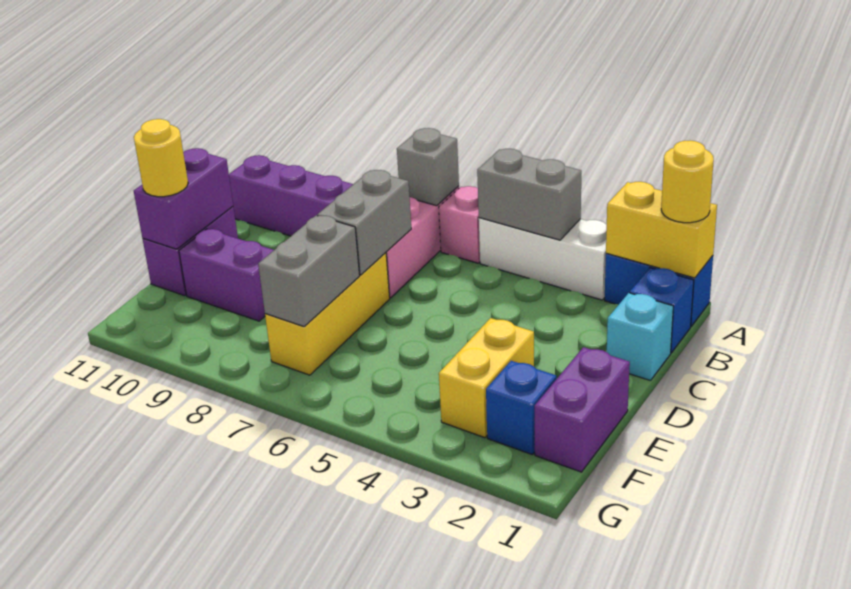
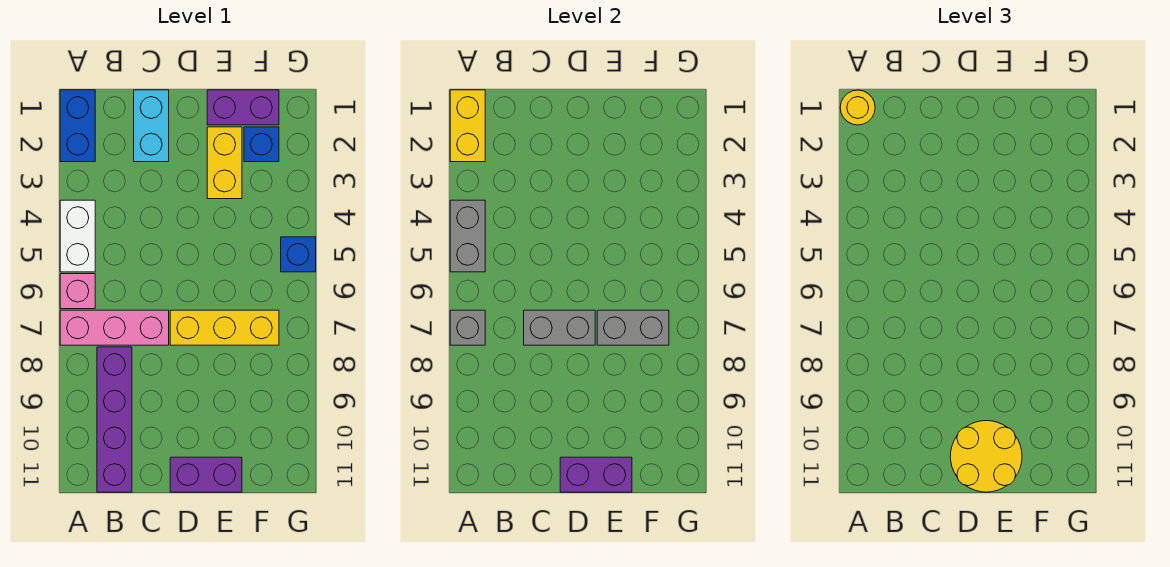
white 1x3 brick [479,218,607,300] -> white 1x2 brick [60,200,95,272]
blue 1x1 brick [630,268,694,353] -> blue 1x1 brick moved to [281,237,316,272]
cyan 1x1 brick [607,293,673,381] -> cyan 1x2 brick [134,90,169,162]
yellow 1x2 brick [439,318,534,438] -> yellow 1x2 brick turned to [207,127,242,199]
purple 1x2 brick [179,229,274,321] -> none
yellow 1x1 round brick [134,119,188,197] -> yellow 2x2 round brick [950,421,1022,492]

